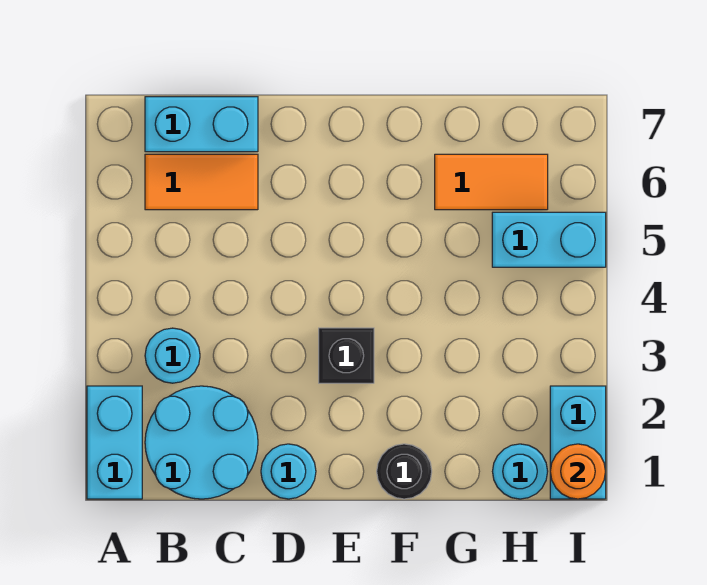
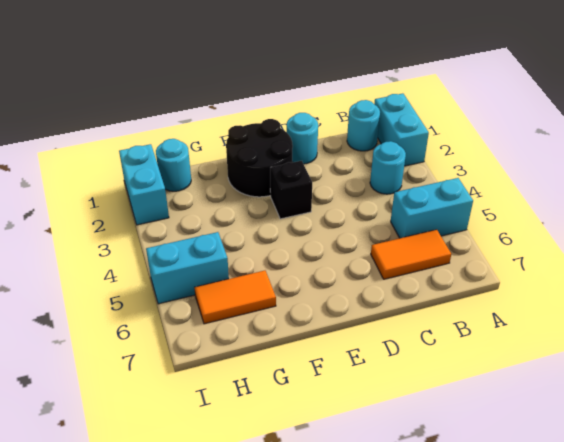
cyan 2x2 round brick [145,386,258,499] -> cyan 1x1 round brick [347,100,380,151]
cyan 1x2 brick [145,97,258,152] -> cyan 1x2 brick moved to [391,178,473,238]
black 1x1 round brick [377,444,432,499] -> black 2x2 round brick [226,119,293,197]
orange 1x1 round brick [550,444,606,499] -> none

